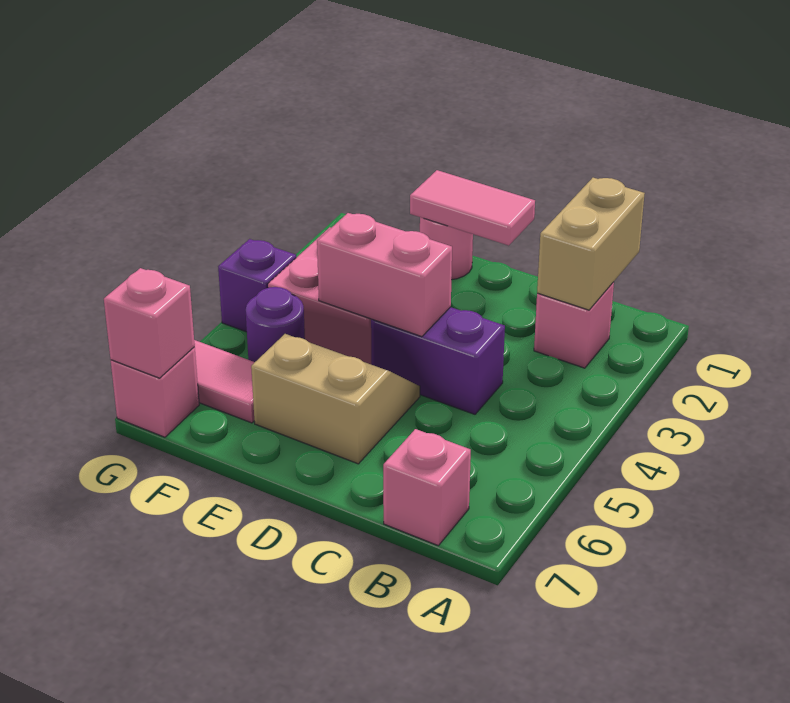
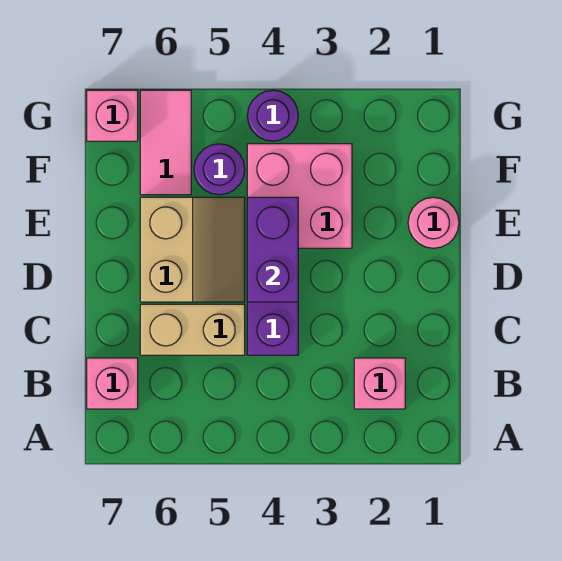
tan 1x2 brick [537,178,645,310] -> tan 1x2 brick moved to [140,304,245,355]
pink 1x2 tile [410,170,535,246] -> none
pink 1x2 brick [317,213,452,337] -> purple 1x2 brick [247,197,298,302]
purple 1x1 brick [218,239,296,332] -> purple 1x1 round brick [247,90,298,141]
pink 1x1 brick [104,268,195,378] -> none

